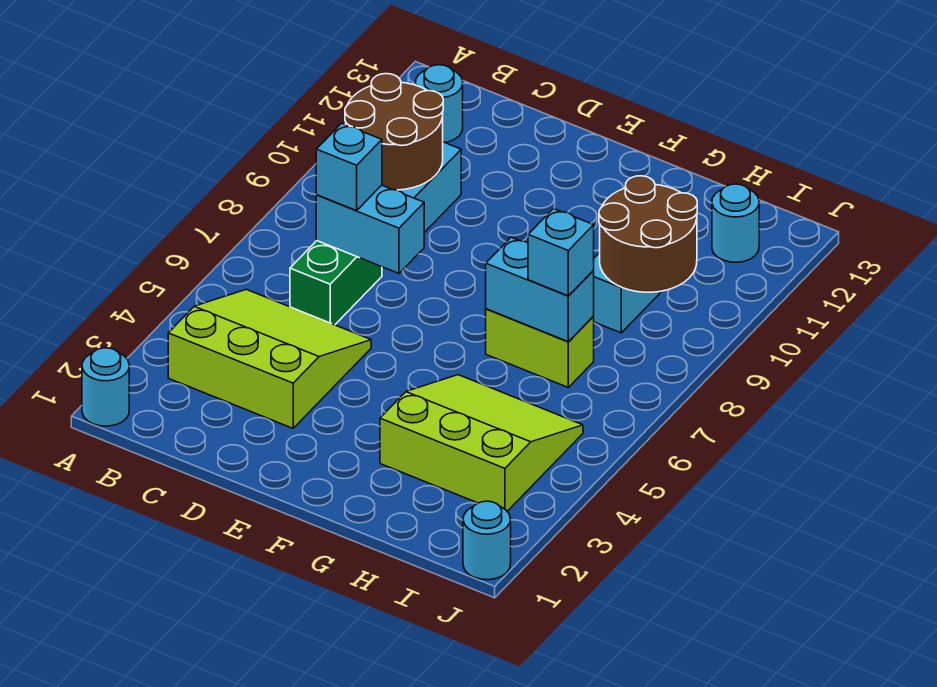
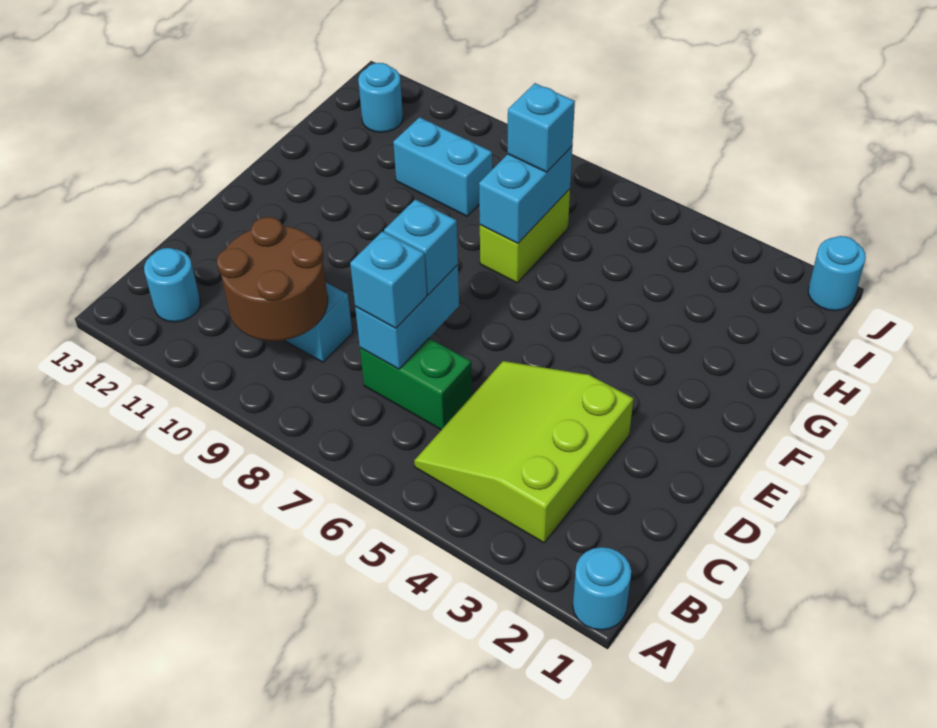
none -> cyan 1x1 brick [384,199,458,295]
lime 3x3 slope [380,375,583,511] -> none
brown 2x2 round brick [599,176,697,292] -> none

